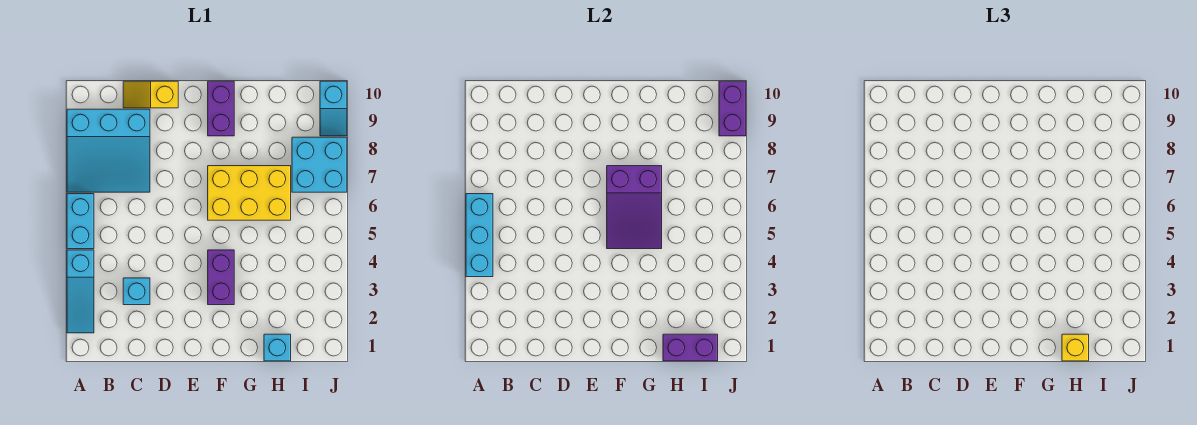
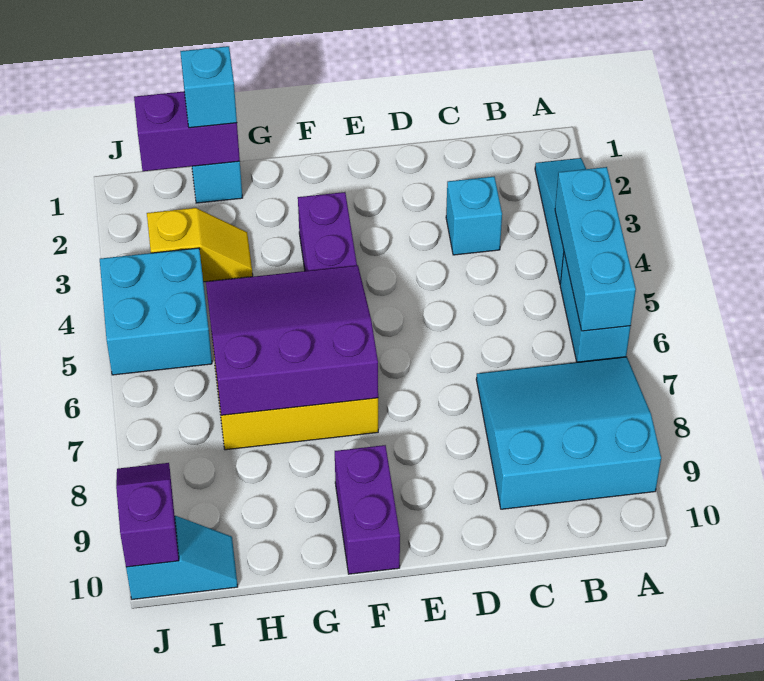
yellow 1x2 slope [123,81,178,108] -> yellow 1x2 slope moved to [147,208,253,282]
purple 2x3 slope [607,166,662,249] -> purple 3x3 slope [206,265,378,415]
yellow 1x1 brick [1062,334,1089,361] -> cyan 1x1 brick [180,46,237,128]
cyan 2x2 brick [292,137,347,192] -> cyan 2x2 brick moved to [100,248,212,375]
cyan 1x2 slope [320,81,347,136] -> cyan 1x2 slope turned to [126,516,238,599]
purple 1x2 brick [719,81,746,136] -> purple 1x2 slope [116,463,179,567]

